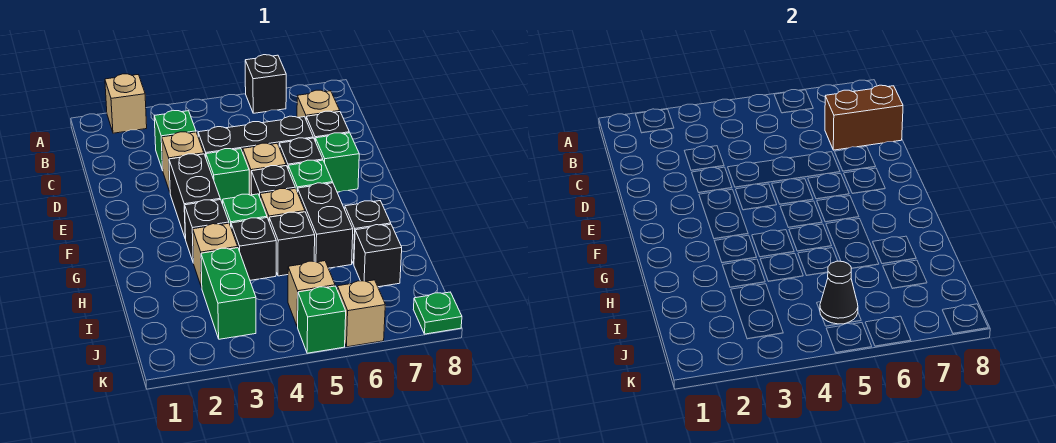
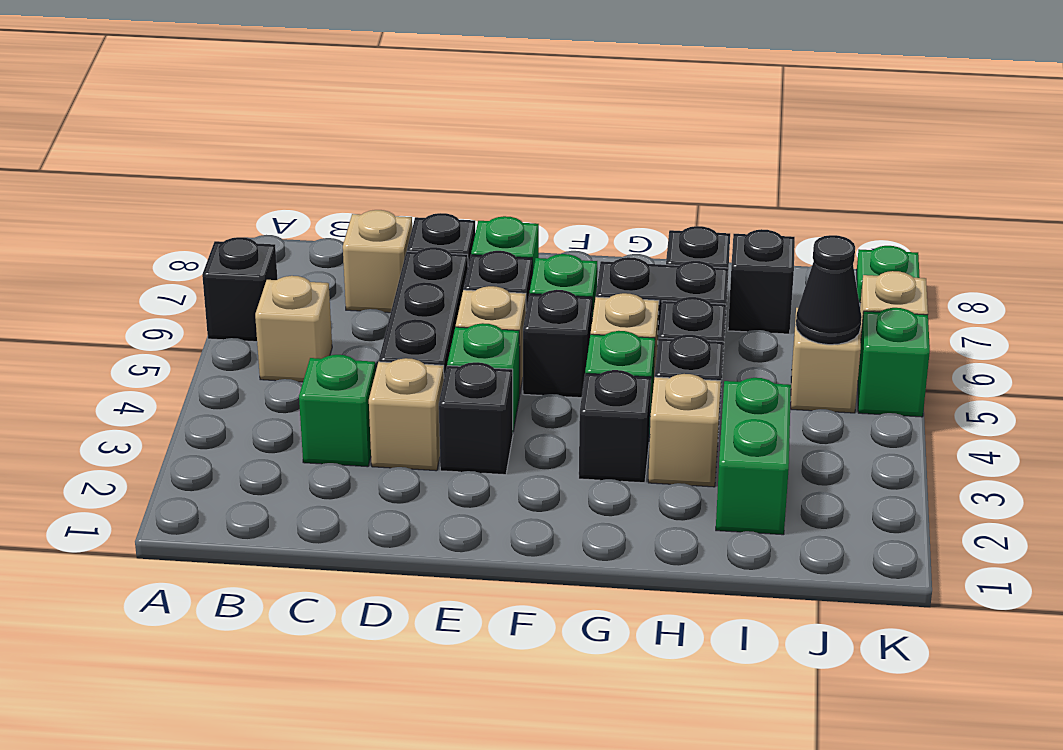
tan 1x1 brick [105,74,147,133] -> tan 1x1 brick moved to [255,276,332,382]
brown 1x2 brick [825,85,903,150] -> none
black 1x2 brick [169,154,220,239] -> black 1x1 brick [439,362,513,475]
green 1x2 brick [201,248,256,339] -> green 1x2 brick turned to [716,378,791,535]

